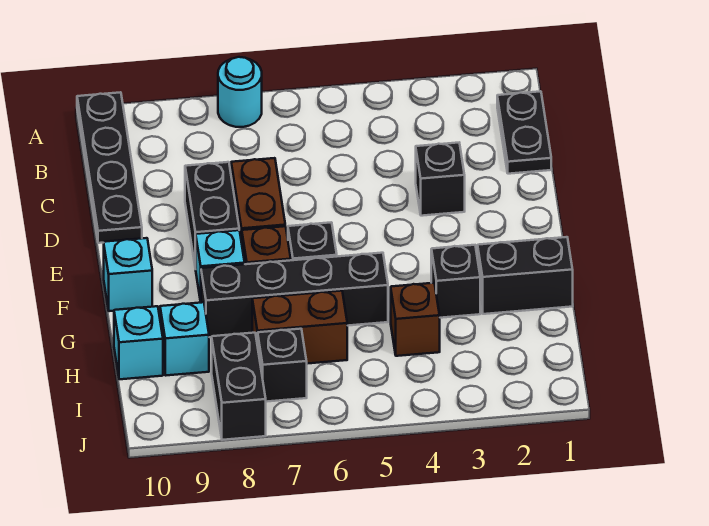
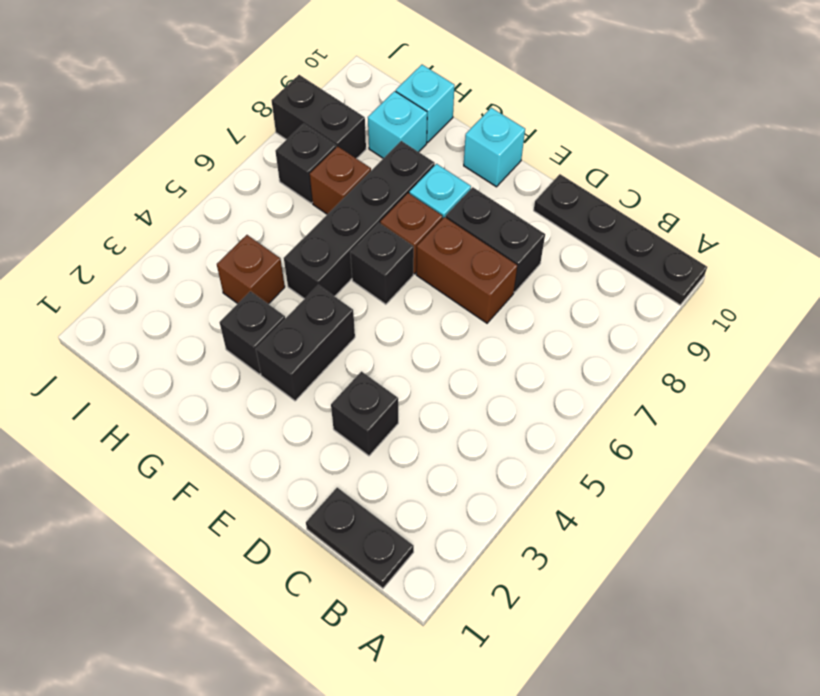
cyan 1x1 round brick [218,57,262,127] -> none
black 1x2 brick [478,237,573,314] -> black 1x2 brick moved to [256,285,355,401]
brown 1x2 brick [252,291,347,364] -> brown 1x1 brick [310,146,371,214]

